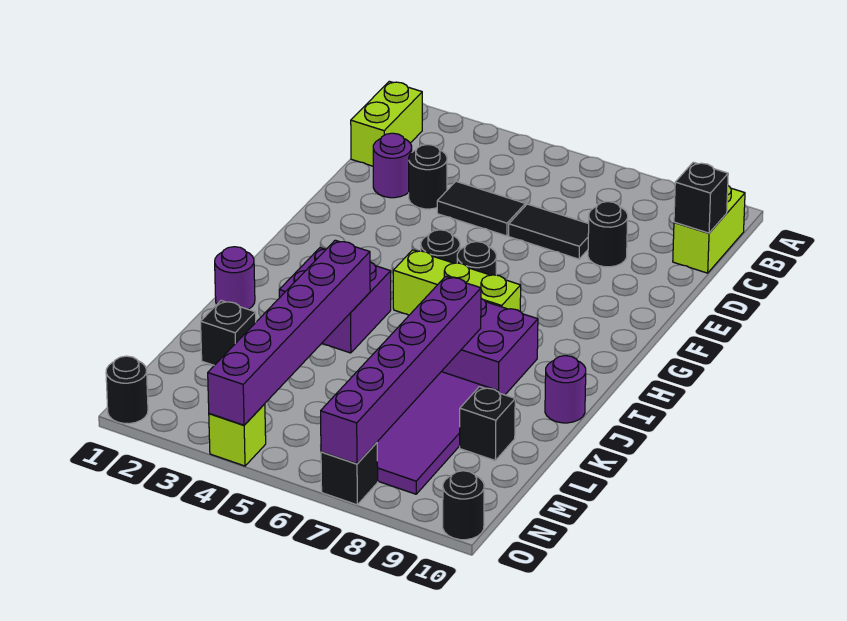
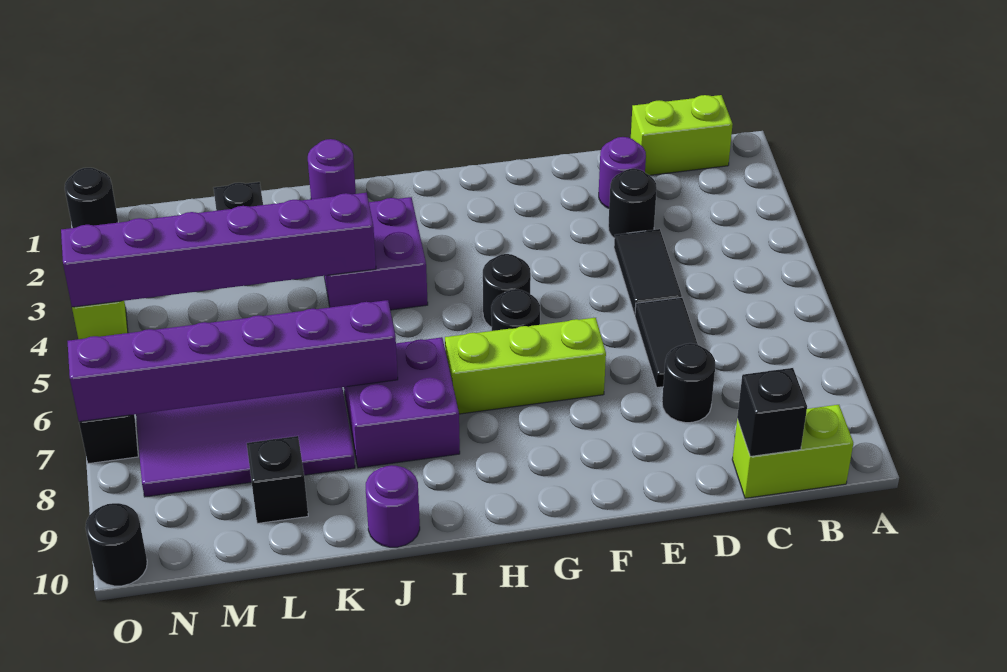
lime 1x3 brick [393,250,521,315] -> lime 1x3 brick turned to [445,318,606,414]

